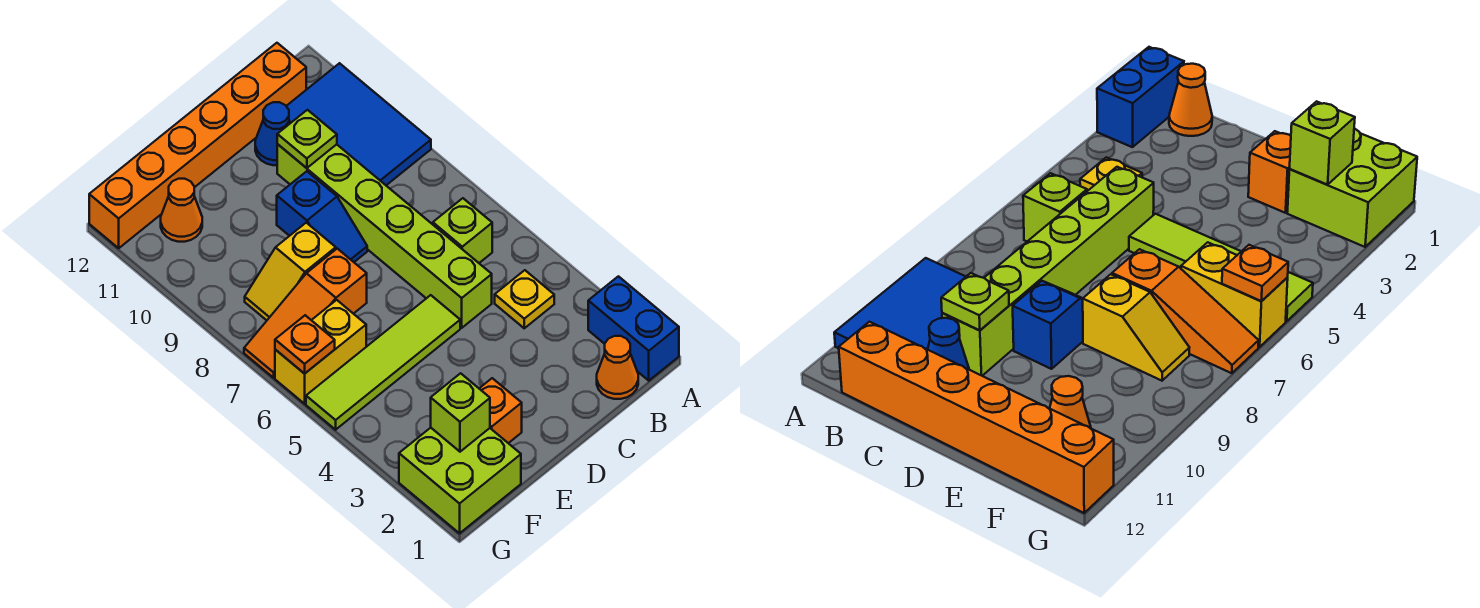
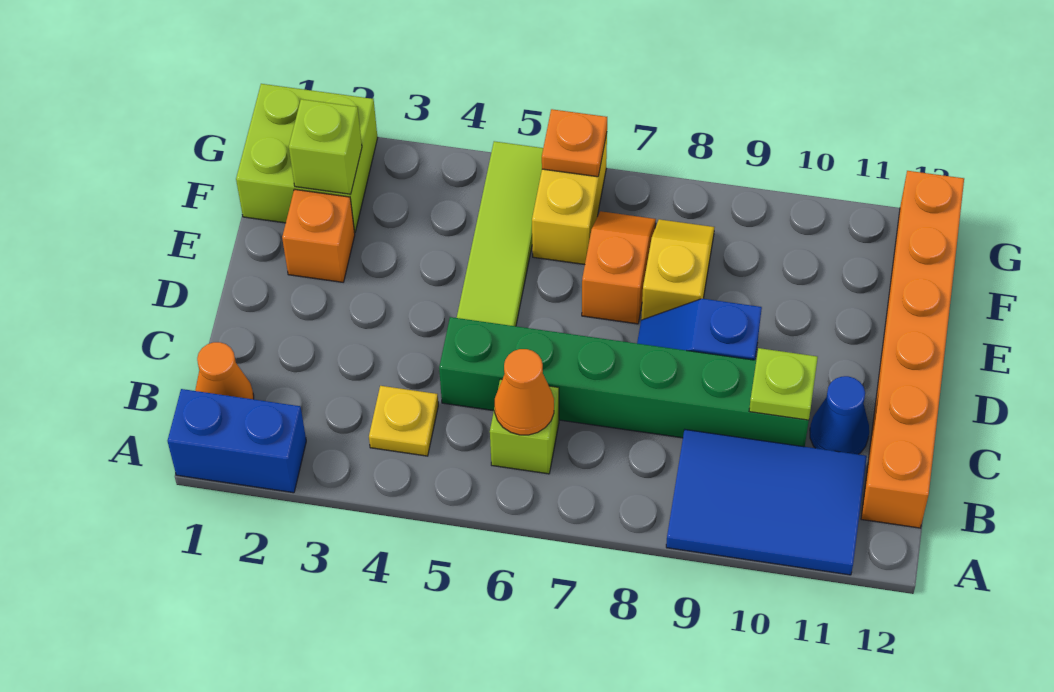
lime 1x6 brick [277,144,492,328] -> green 1x6 brick [439,317,809,447]
orange 1x3 slope [244,249,367,378] -> orange 1x2 slope [582,211,656,324]
orange 1x1 cone [161,179,202,242] -> orange 1x1 cone moved to [495,349,554,435]

